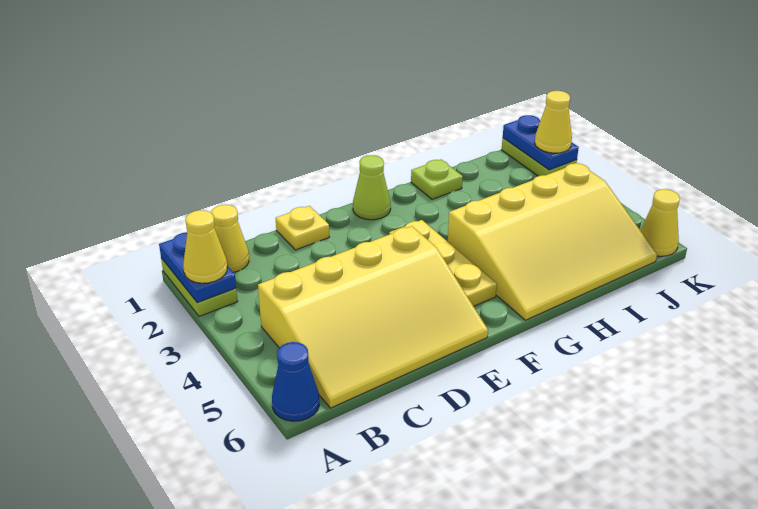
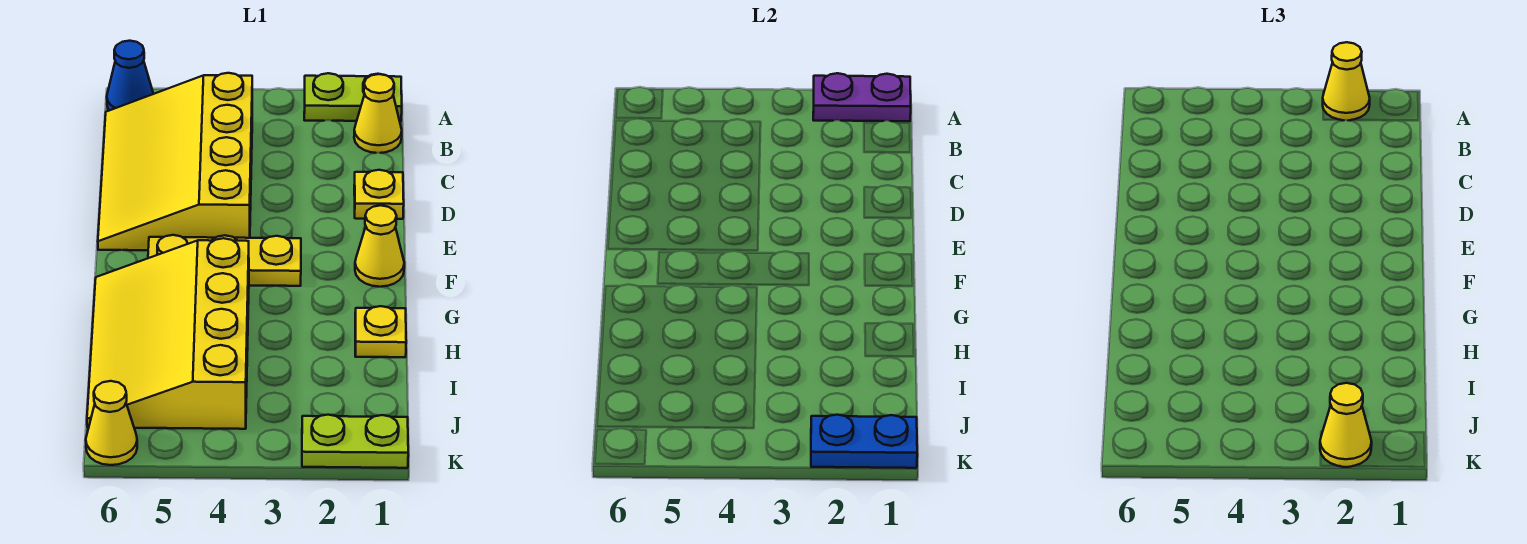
blue 1x2 plate [159,232,236,303] -> purple 1x2 plate [813,73,911,121]
lime 1x1 cone [353,155,391,220] -> yellow 1x1 cone [355,205,404,287]
lime 1x1 plate [411,160,463,199] -> yellow 1x1 plate [355,306,406,357]

